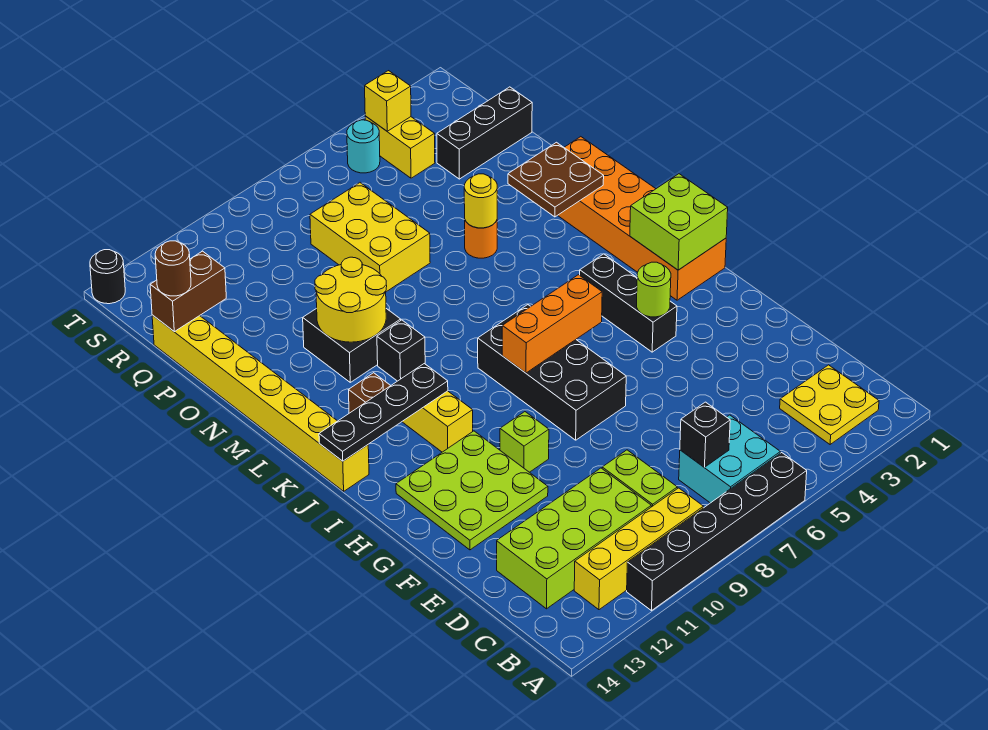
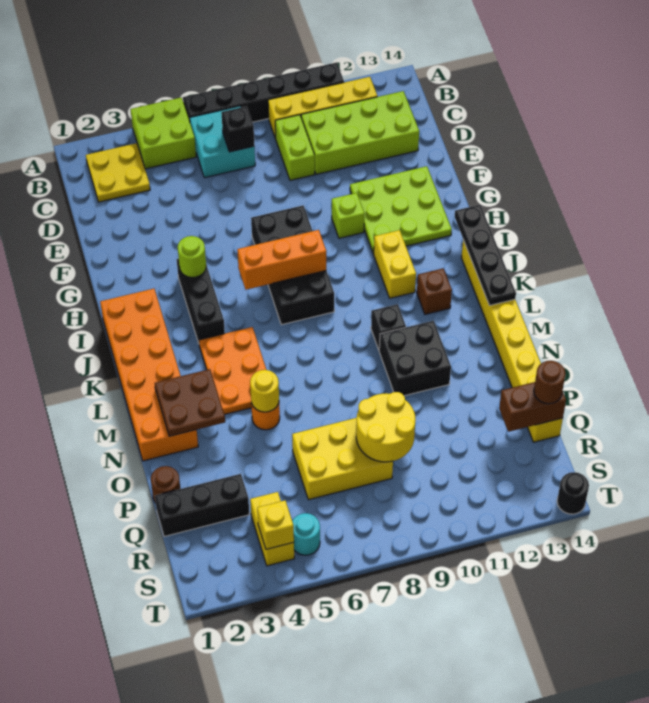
lime 2x2 brick [630,174,728,270] -> lime 2x2 brick moved to [131,98,196,169]
black 1x4 plate [319,364,448,461] -> black 1x4 plate turned to [455,205,516,306]
none -> orange 2x3 plate [199,327,266,415]
yellow 2x2 round brick [315,257,387,342] -> yellow 2x2 round brick moved to [356,392,416,462]
yellow 2x3 brick [310,183,430,292] -> yellow 2x3 brick turned to [292,418,393,500]
none -> brown 1x1 round brick [151,466,180,503]

